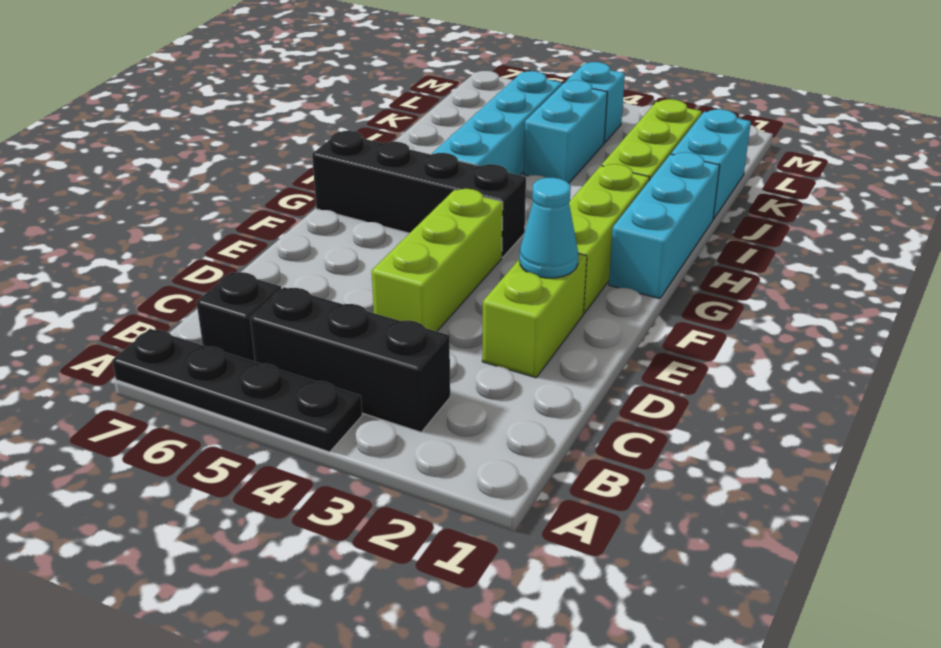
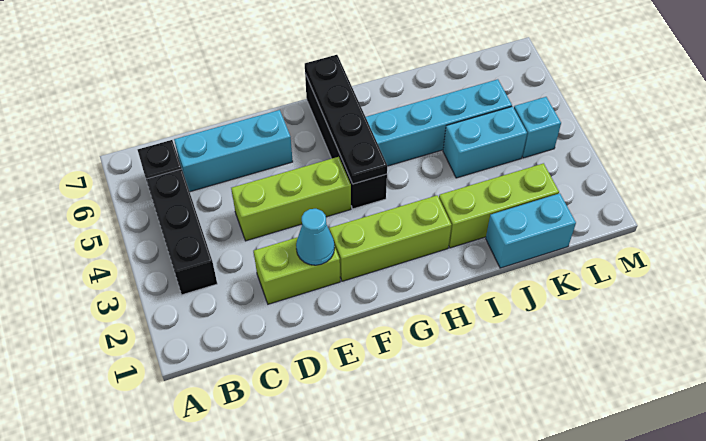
black 1x4 plate [112,329,362,452] -> black 1x4 plate moved to [305,55,387,184]
cyan 1x3 brick [609,152,720,299] -> cyan 1x3 brick moved to [174,110,293,192]

